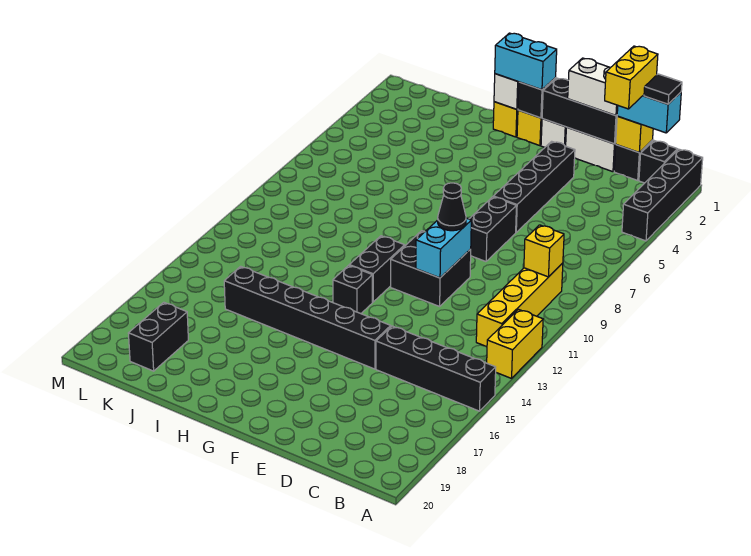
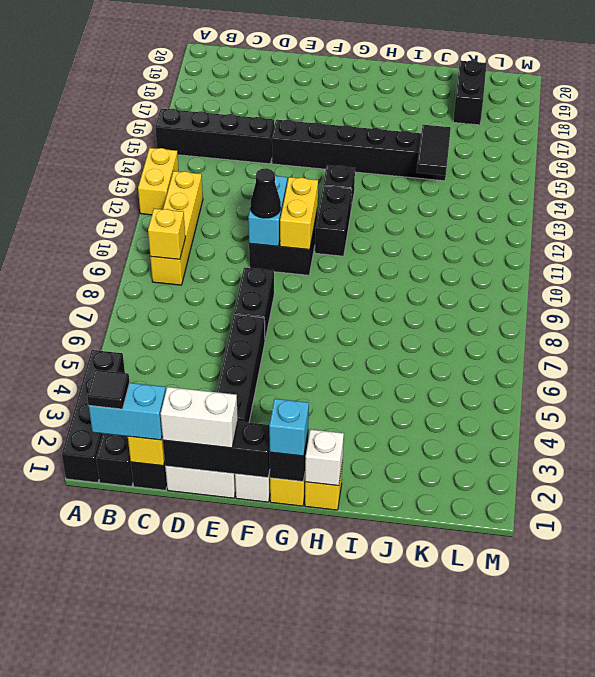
yellow 1x2 brick [605,46,658,109] -> yellow 1x2 brick moved to [280,177,318,250]
cyan 1x2 brick [495,33,557,90] -> cyan 1x1 brick [269,399,309,456]
none -> black 1x2 tile [417,125,451,175]

